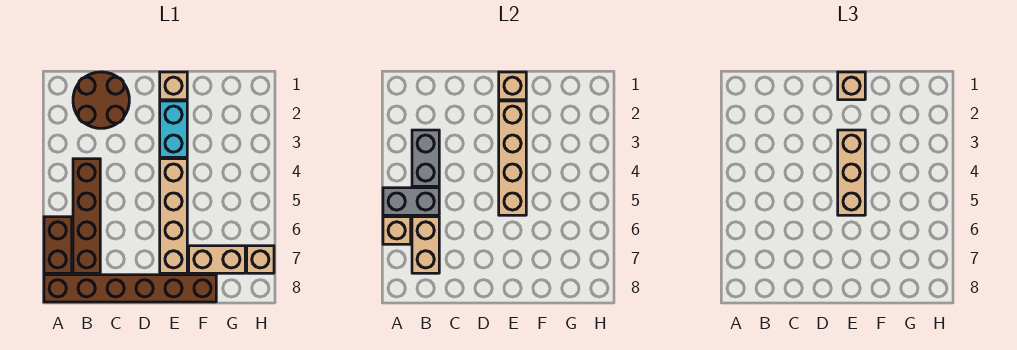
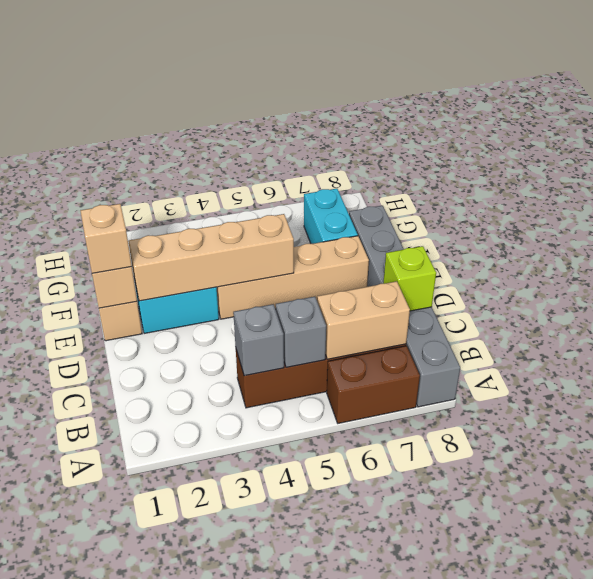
grey 1x2 brick [383,188,439,215] -> grey 1x1 brick [276,297,326,367]
tan 1x1 brick [383,217,411,244] -> none
brown 1x6 brick [44,275,216,302] -> grey 1x6 brick [349,206,460,407]
brown 2x2 round brick [73,72,129,128] -> none
grey 1x2 brick [412,130,439,186] -> grey 1x1 brick [233,304,284,376]
none -> lime 1x1 brick [383,246,436,311]
tan 1x3 brick [838,130,865,215] -> none
tan 1x2 brick [189,246,245,273] -> cyan 1x2 brick [304,189,358,244]
tan 1x1 brick [247,246,274,273] -> none

